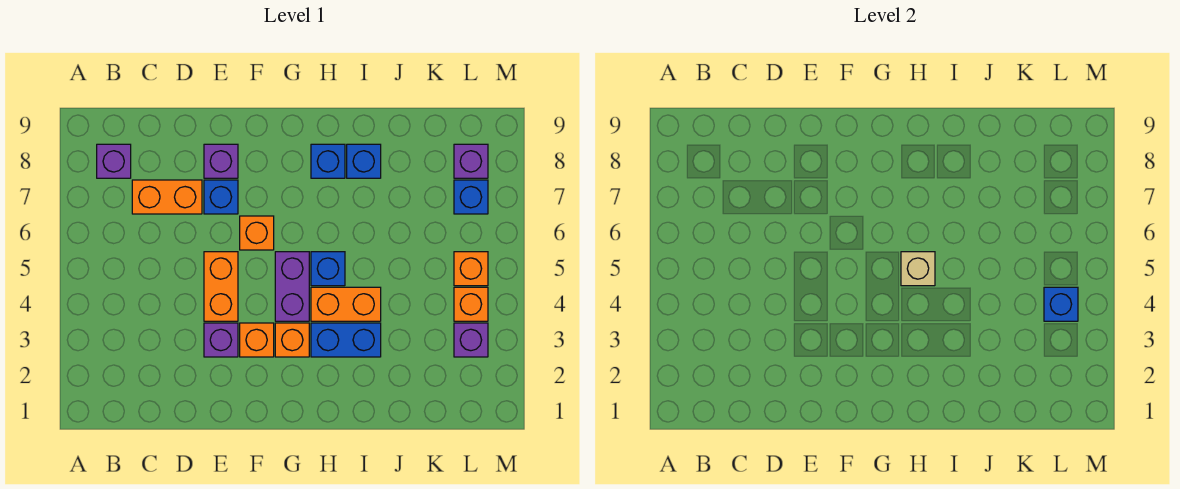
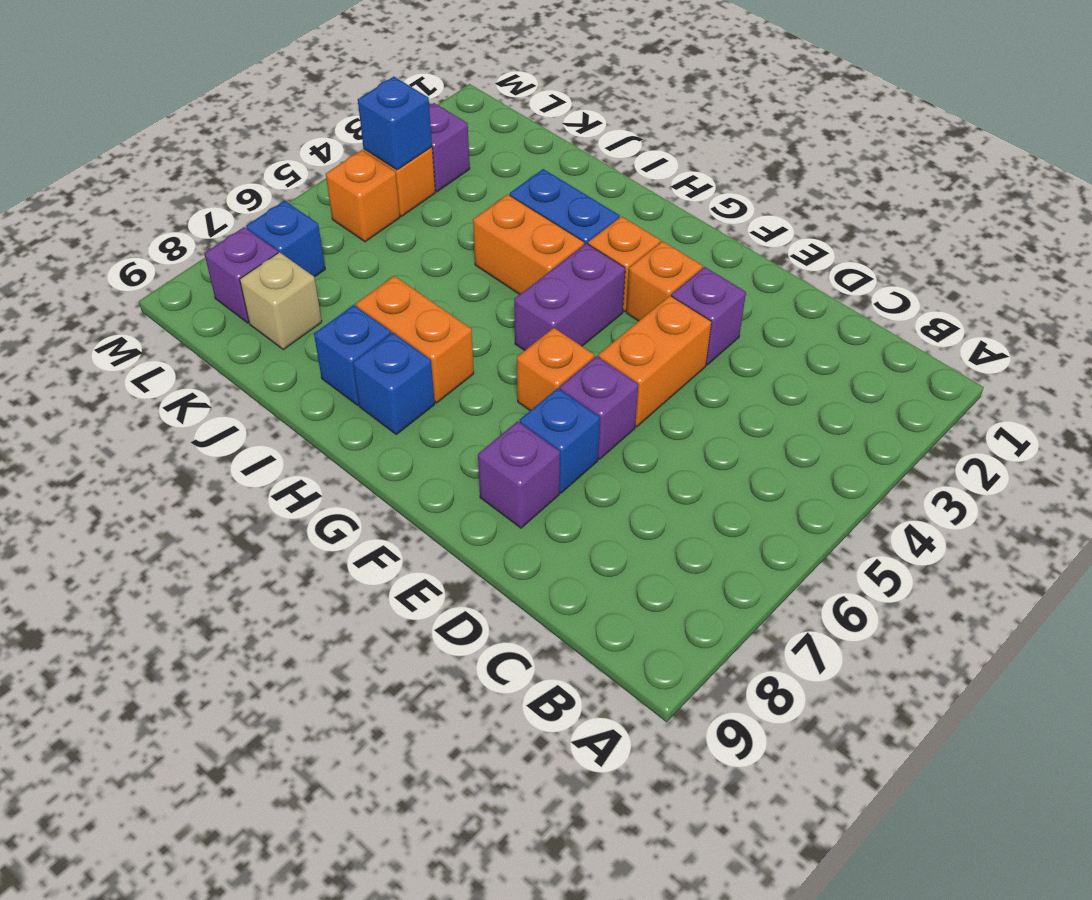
purple 1x1 brick [97,144,131,178] -> purple 1x1 brick moved to [560,356,638,459]
orange 1x2 brick [132,180,202,214] -> orange 1x2 brick moved to [356,276,474,403]
blue 1x1 brick [311,252,345,286] -> none
tan 1x1 brick [901,252,935,286] -> tan 1x1 brick moved to [240,252,322,350]

